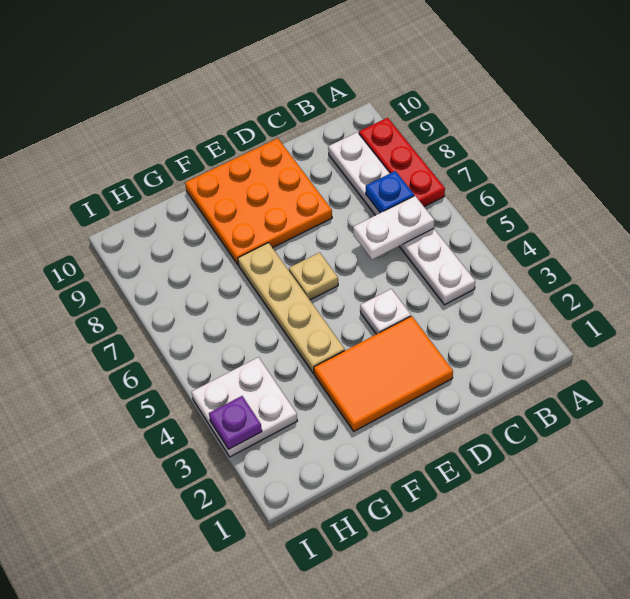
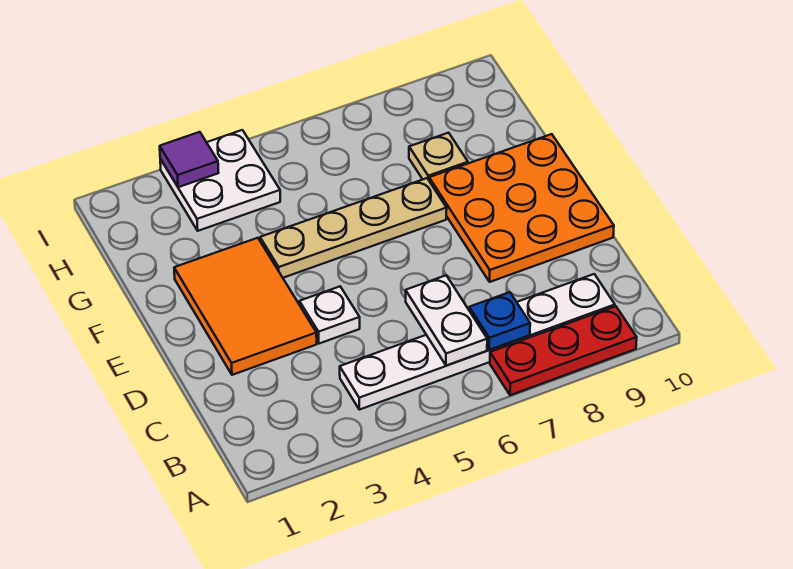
tan 1x1 plate [289,252,338,300] -> tan 1x1 plate moved to [409,133,468,180]
purple 1x1 plate [209,396,262,449] -> purple 1x1 tile [160,132,219,187]

